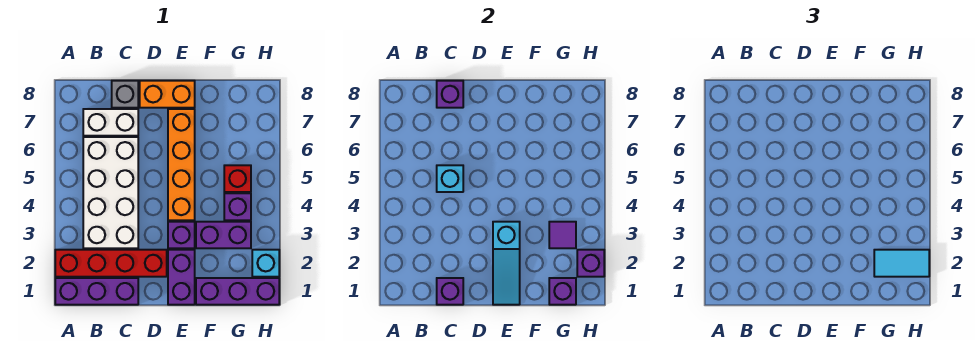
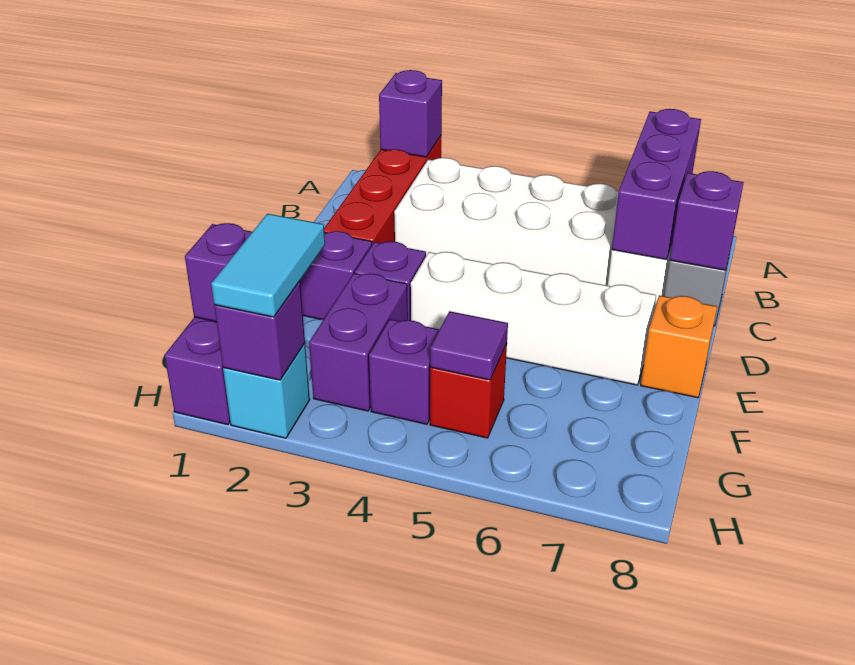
purple 1x3 brick [55,278,138,305] -> purple 1x3 brick moved to [612,109,701,260]
purple 1x1 brick [437,278,463,305] -> purple 1x1 brick moved to [379,70,442,157]
cyan 1x1 brick [437,165,463,192] -> none
orange 1x2 brick [140,81,195,108] -> orange 1x1 brick [641,295,717,398]
cyan 1x3 slope [493,222,520,305] -> none
orange 1x4 brick [168,109,195,220] -> white 1x4 brick [411,252,656,385]
purple 1x1 tile [549,222,576,248] -> purple 1x1 tile moved to [430,311,508,380]

